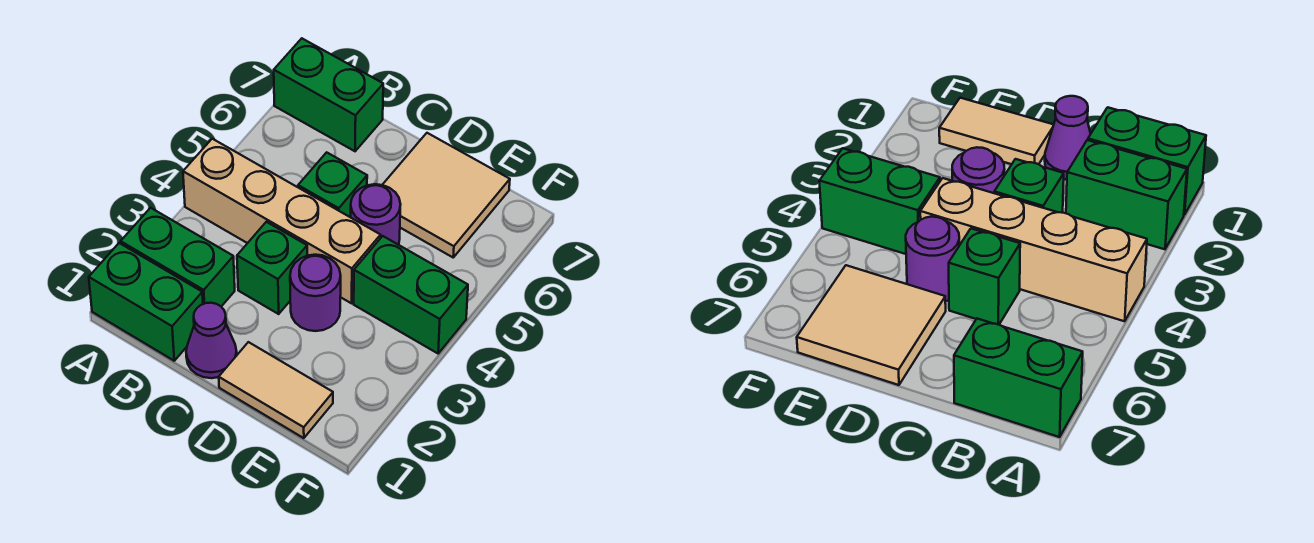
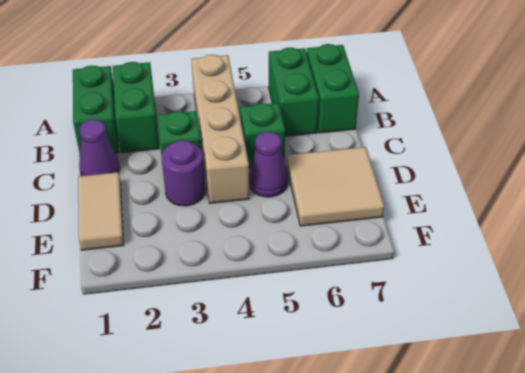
purple 1x1 round brick [351,184,401,245] -> purple 1x1 cone [249,132,288,197]
green 1x2 brick [354,236,468,353] -> green 1x2 brick moved to [269,48,319,136]

